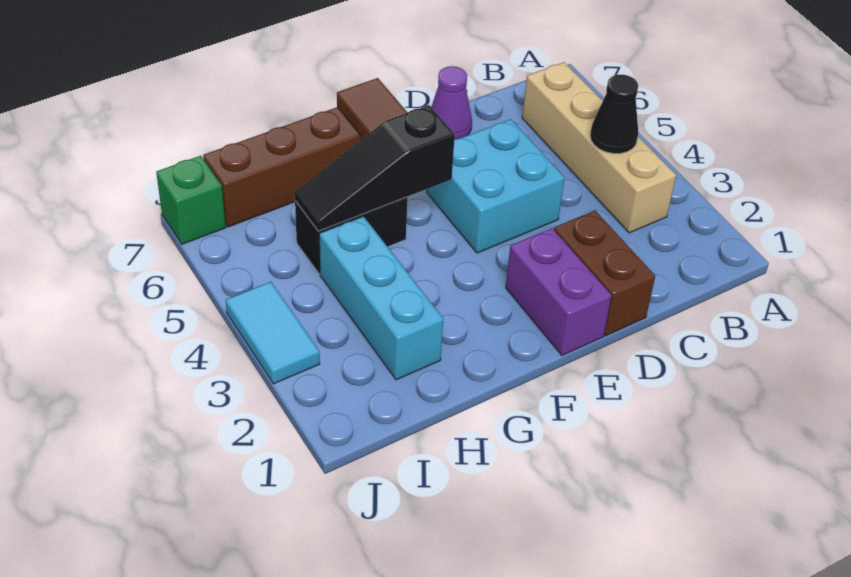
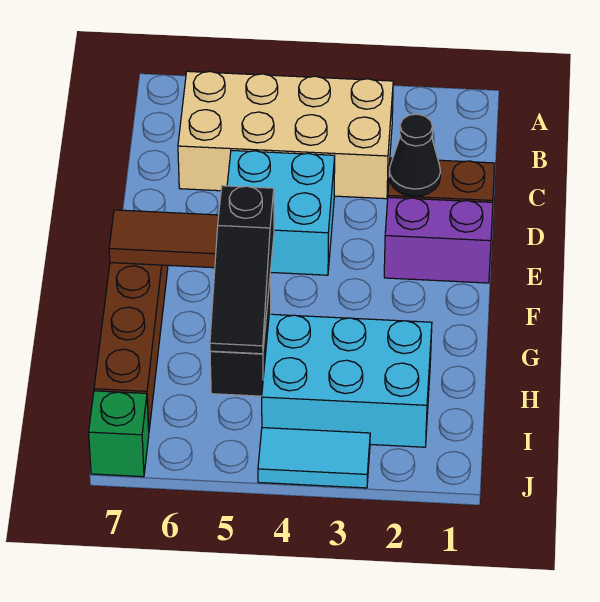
tan 1x4 brick [522,62,676,233] -> tan 2x4 brick [178,71,393,199]
black 1x1 cone [590,75,639,154] -> black 1x1 cone moved to [389,114,440,196]
purple 1x1 cone [431,66,472,139] -> none
cyan 1x3 brick [319,216,443,380] -> cyan 2x3 brick [262,314,432,447]

